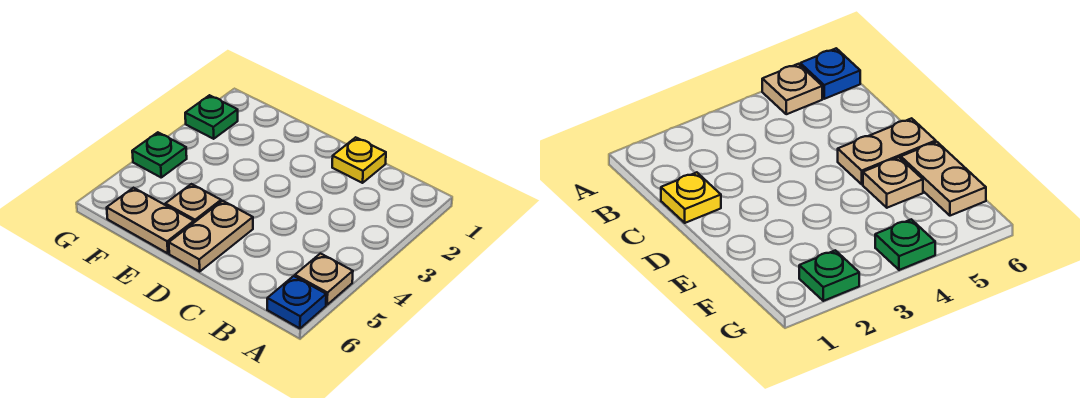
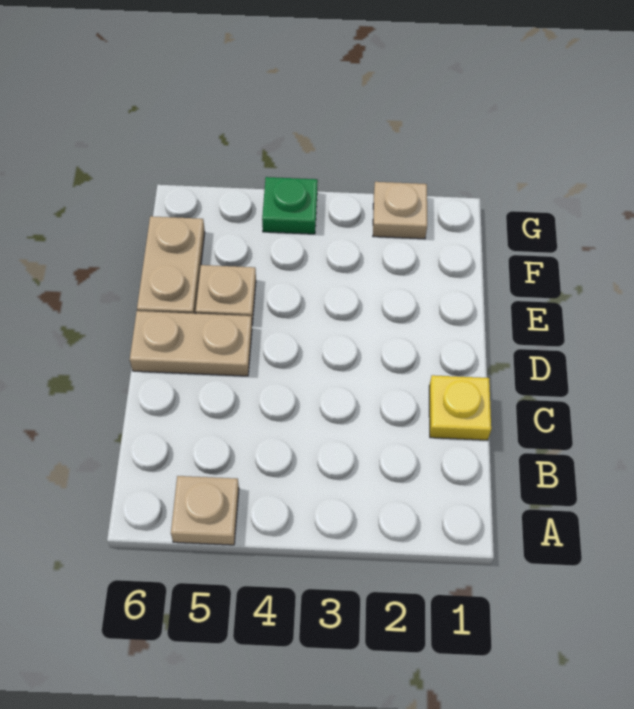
blue 1x1 plate [267,276,326,328] -> none
green 1x1 plate [185,95,238,139] -> tan 1x1 plate [373,182,427,239]

